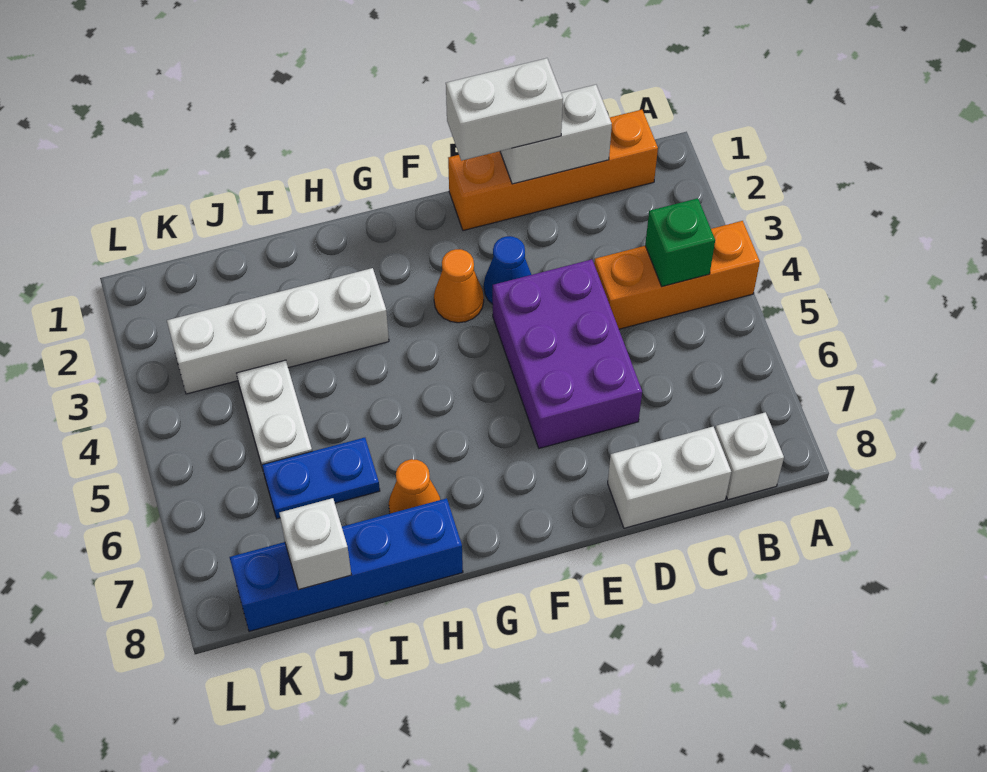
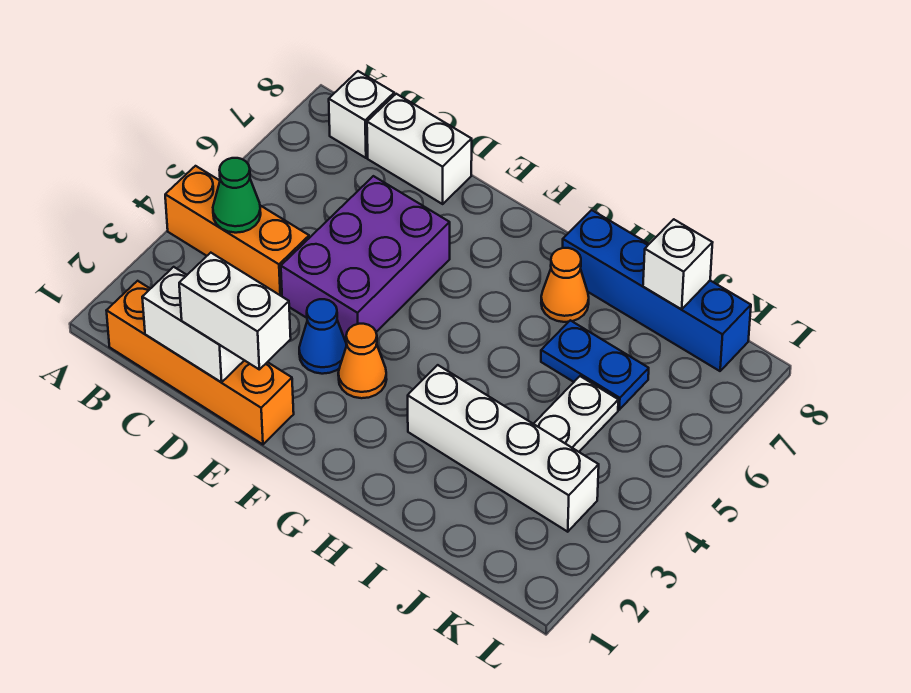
green 1x1 brick [645,198,715,287] -> green 1x1 cone [213,158,261,233]

